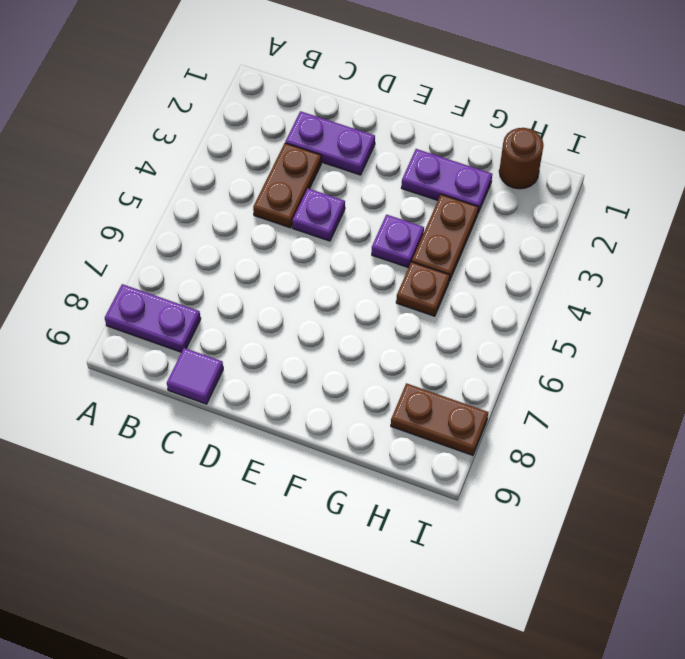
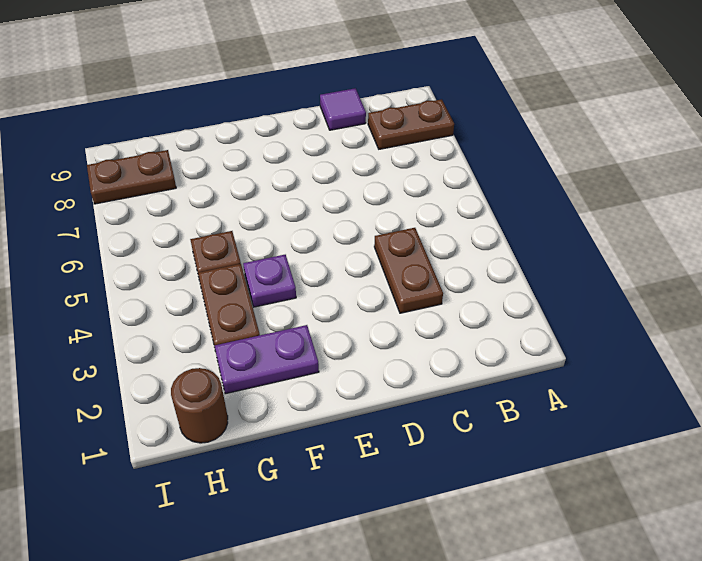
purple 1x2 plate [105,284,201,352] -> brown 1x2 plate [368,99,454,149]
purple 1x2 plate [285,111,375,175] -> none
purple 1x1 plate [292,189,345,241] -> none

